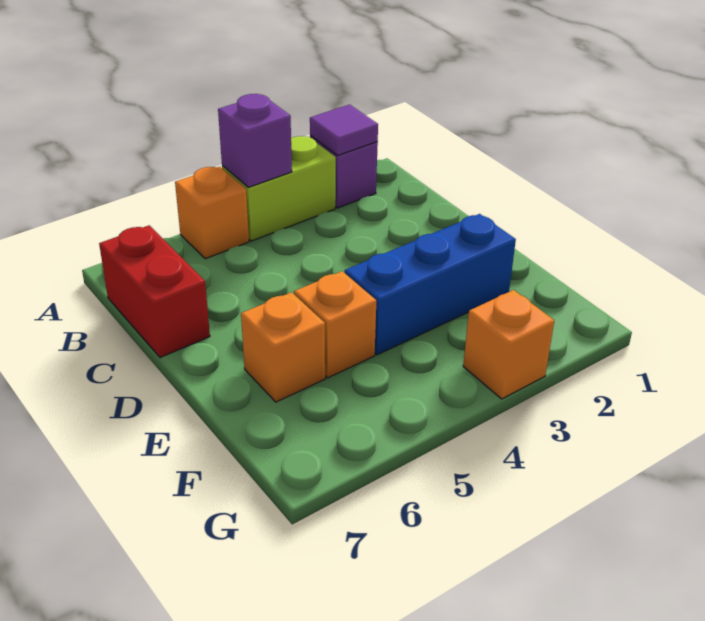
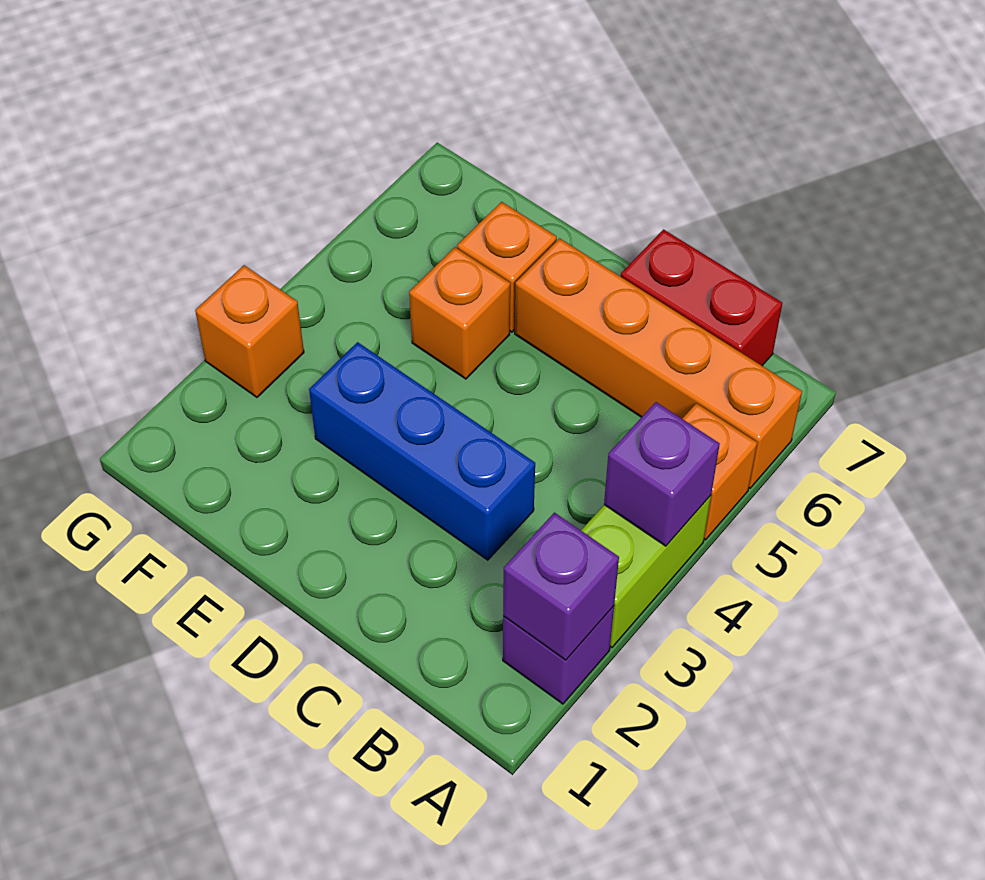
purple 1x1 tile [310,105,378,155] -> purple 1x1 brick [503,513,619,660]
none -> orange 1x4 brick [515,238,802,488]
blue 1x3 brick [345,214,516,355] -> blue 1x3 brick turned to [309,342,535,560]

